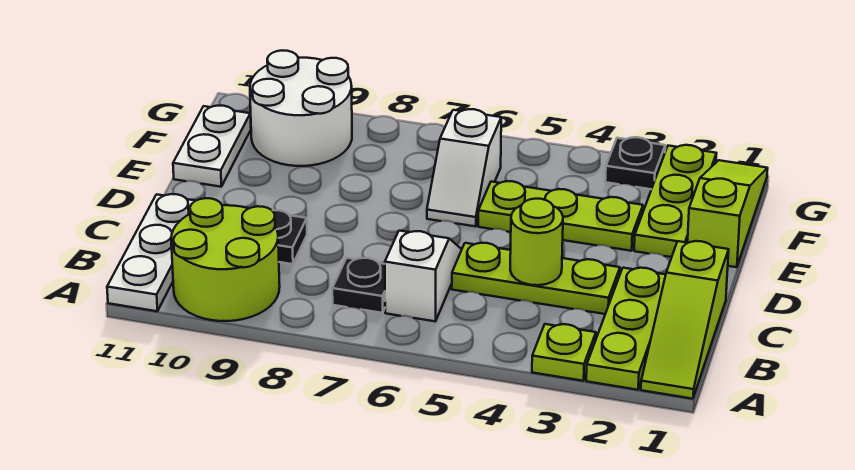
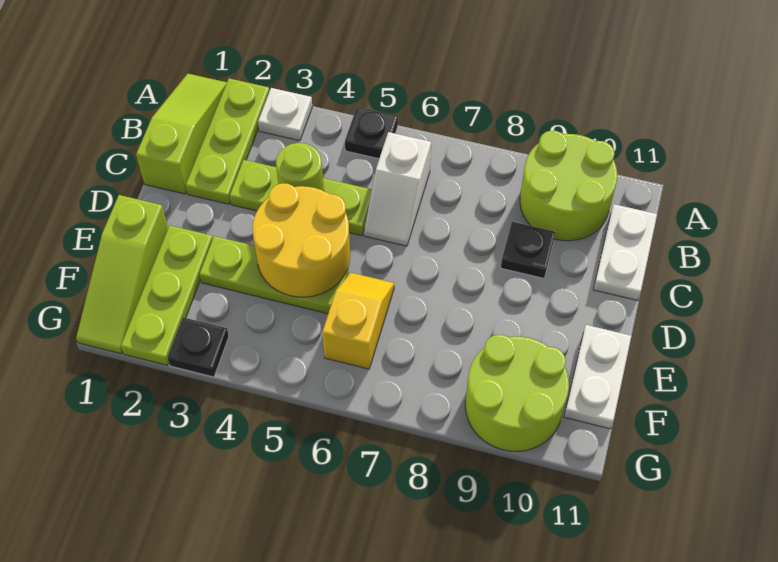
lime 1x1 plate [532,324,596,381] -> white 1x1 plate [258,88,312,141]
white 1x3 plate [107,194,195,311] -> white 1x2 plate [593,204,657,300]
black 1x1 plate [332,258,385,313] -> black 1x1 plate moved to [345,107,398,159]
none -> yellow 2x2 round brick [252,183,350,297]
white 1x2 slope [427,109,501,226] -> yellow 1x2 slope [322,273,394,369]
white 2x2 round brick [250,51,352,166] -> lime 2x2 round brick [465,335,569,451]

